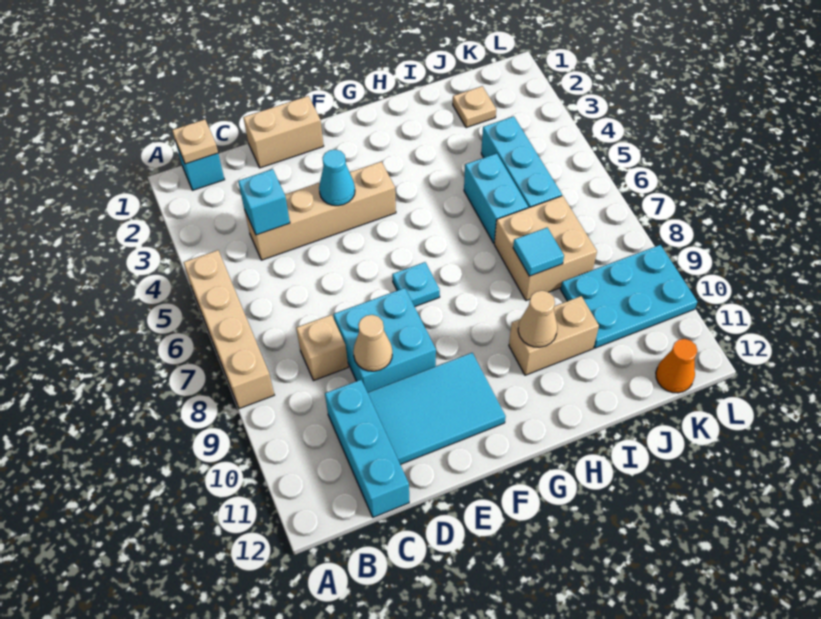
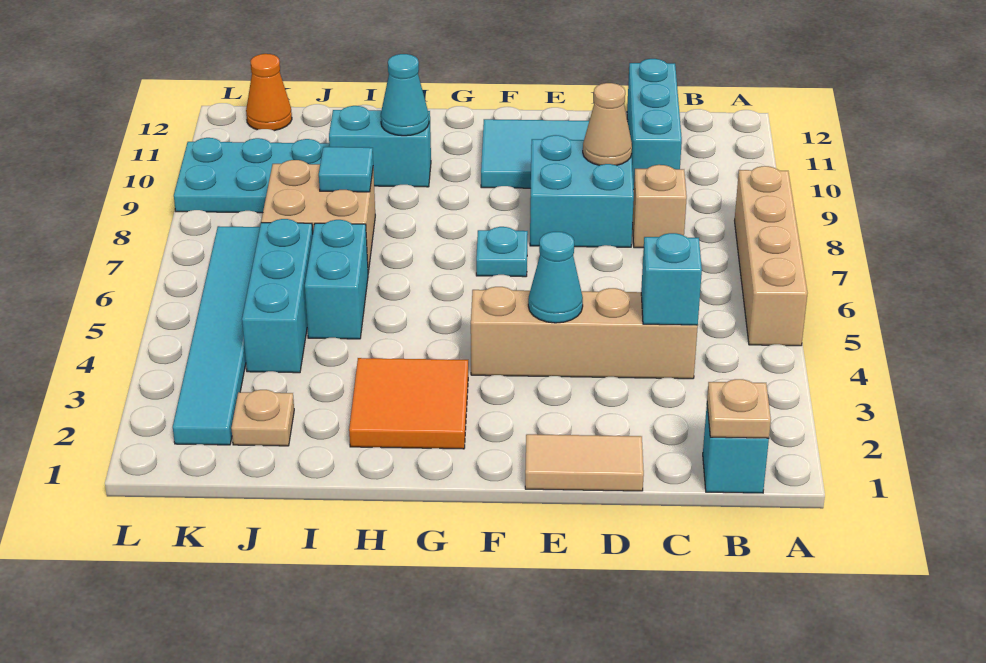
tan 1x2 brick [243,96,324,168] -> tan 1x2 tile [525,434,644,491]
none -> orange 2x2 tile [349,358,468,449]
tan 1x2 brick [509,296,599,375] -> cyan 1x2 brick [329,106,431,187]
tan 1x1 cone [518,291,557,347] -> cyan 1x1 cone [381,54,429,136]
none -> cyan 1x6 tile [173,226,260,445]

